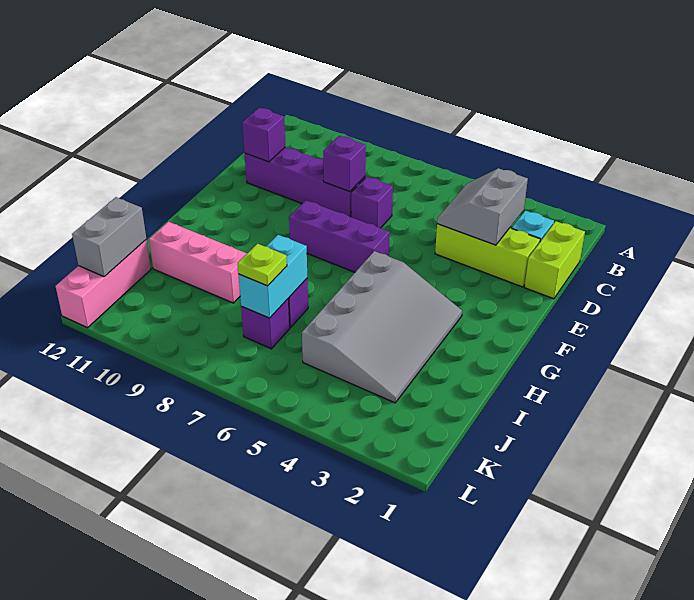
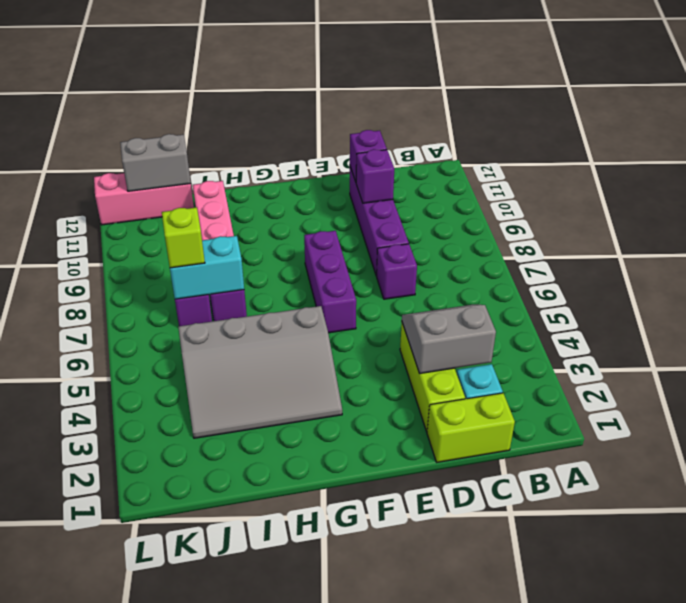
purple 1x1 brick [323,136,366,192] -> purple 1x1 brick moved to [356,149,394,203]
lime 1x1 plate [238,244,287,286] -> lime 1x1 brick [162,207,205,268]

